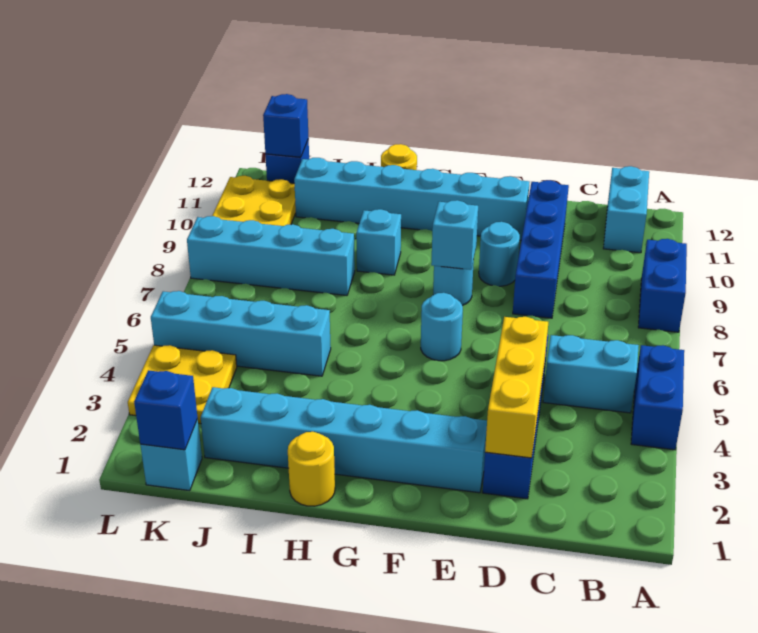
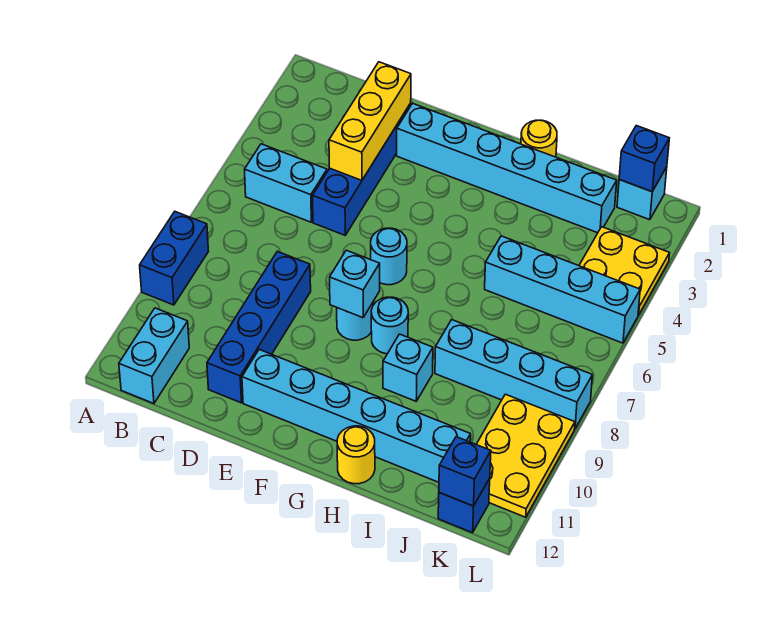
blue 1x2 brick [631,345,684,450] -> none
cyan 1x1 round brick [479,222,520,286] -> cyan 1x1 round brick moved to [371,297,408,354]

